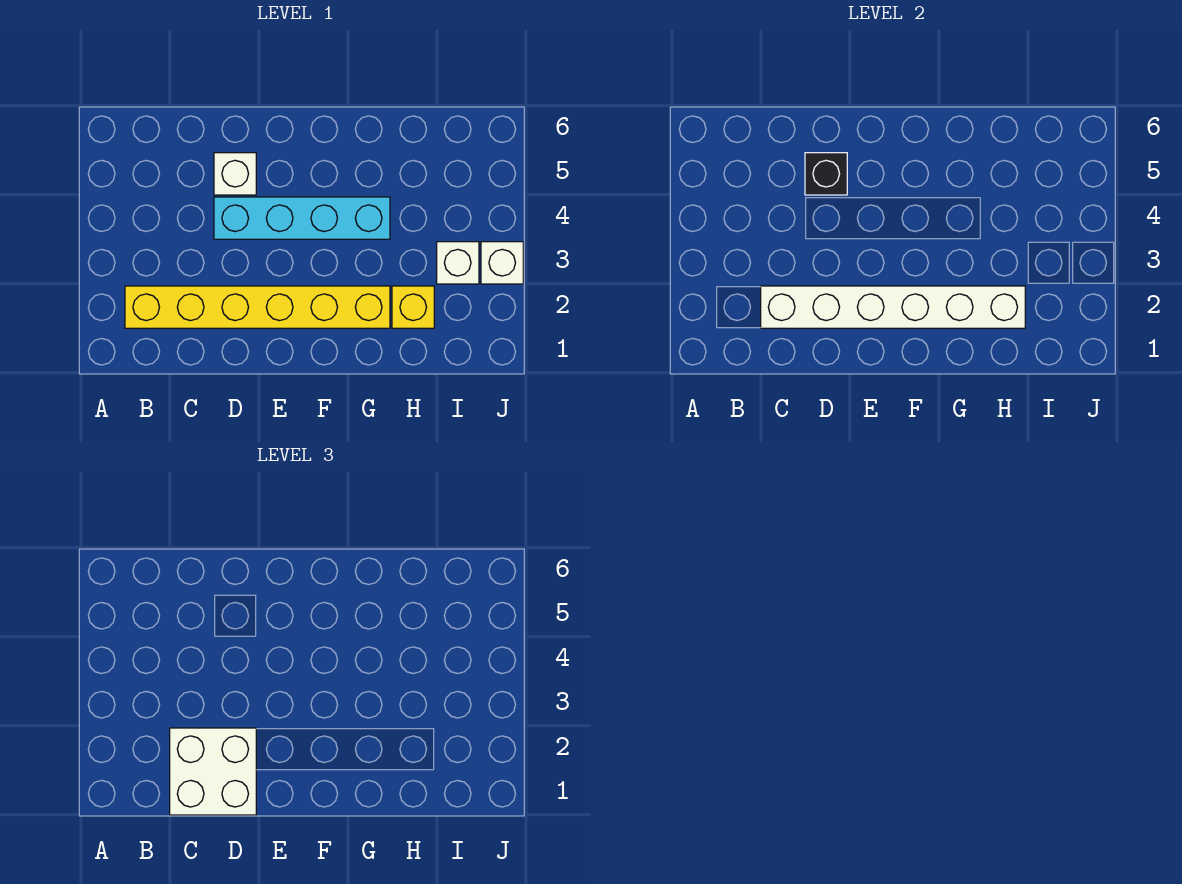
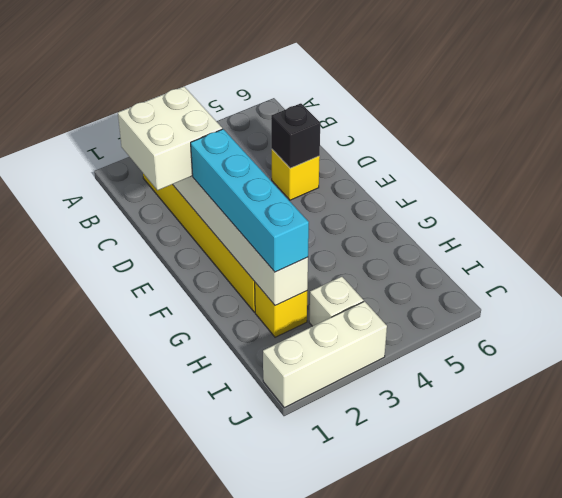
cyan 1x4 brick [214,197,390,239] -> cyan 1x4 brick moved to [191,129,309,272]
white 1x1 brick [214,153,256,195] -> yellow 1x1 brick [272,150,320,200]
white 1x1 brick [481,242,523,284] -> white 1x3 brick [263,301,387,408]

